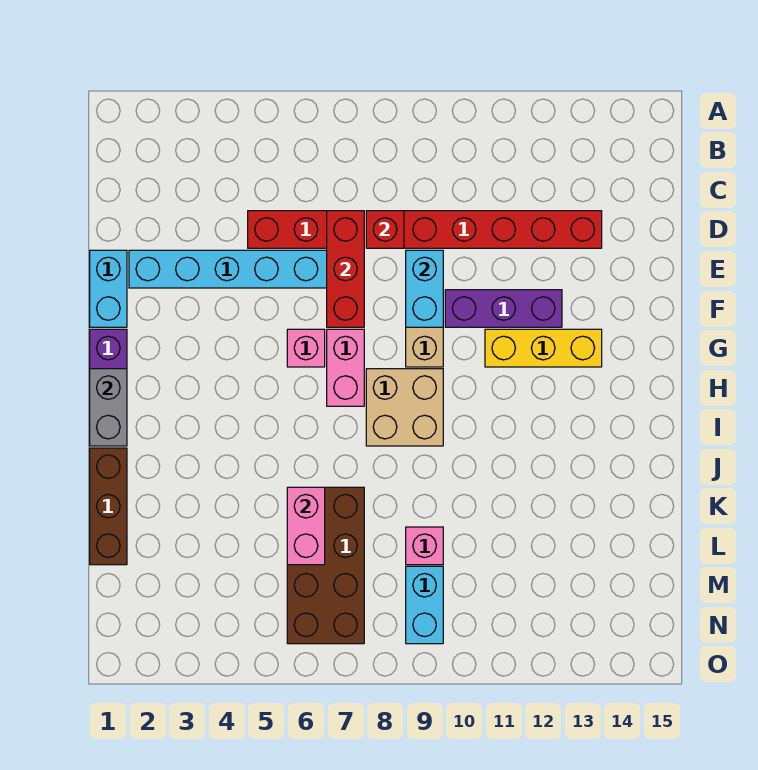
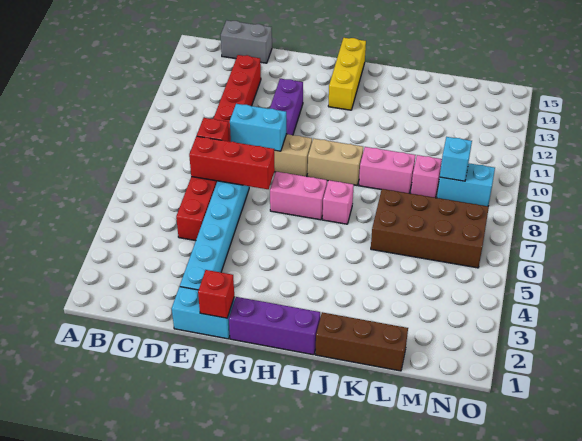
none -> red 1x1 brick [198,270,234,318]
pink 1x1 brick [287,329,325,367] -> pink 1x1 brick moved to [323,180,354,224]
yellow 1x3 brick [485,329,602,367] -> yellow 1x3 brick moved to [328,38,366,110]
grey 1x2 brick [90,369,127,446] -> grey 1x2 brick moved to [221,20,272,63]
tan 2x2 brick [366,369,443,446] -> tan 1x2 brick [308,139,363,185]
pink 1x2 brick [287,487,325,565] -> pink 1x2 brick moved to [359,147,416,193]
none -> cyan 1x1 brick [440,137,472,181]

